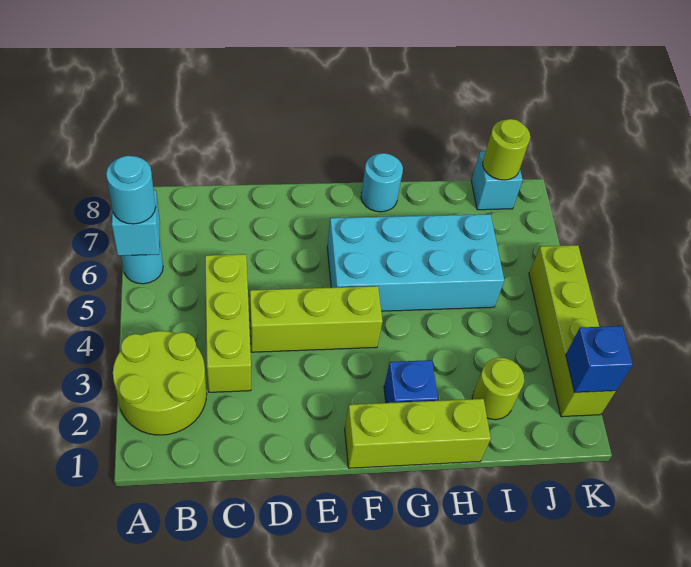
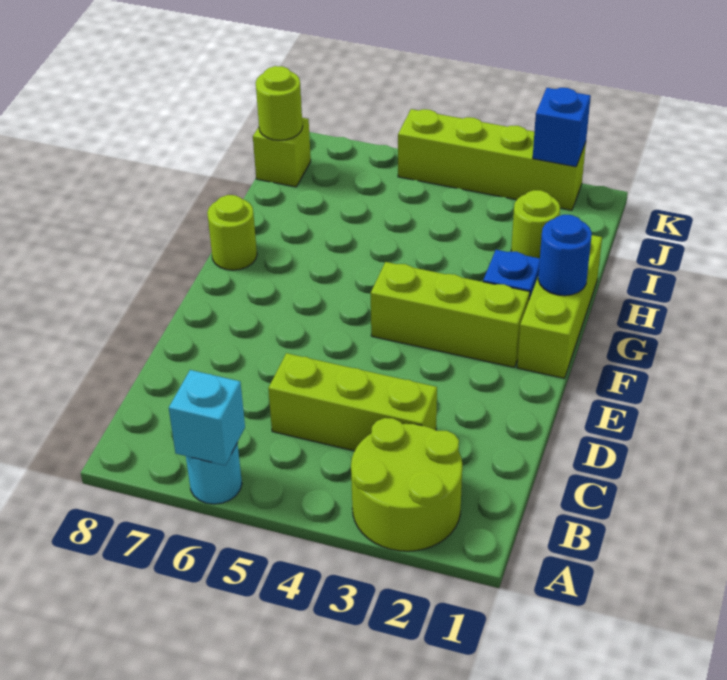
cyan 1x1 round brick [106,156,156,224] -> none
lime 1x3 brick [250,286,382,352] -> lime 1x3 brick turned to [371,262,530,368]
cyan 2x4 brick [327,214,504,311] -> none
none -> blue 1x1 round brick [538,215,592,296]
cyan 1x1 round brick [361,153,403,212] -> lime 1x1 round brick [207,195,257,270]
cyan 1x1 brick [471,152,523,210] -> lime 1x1 brick [253,118,311,187]

